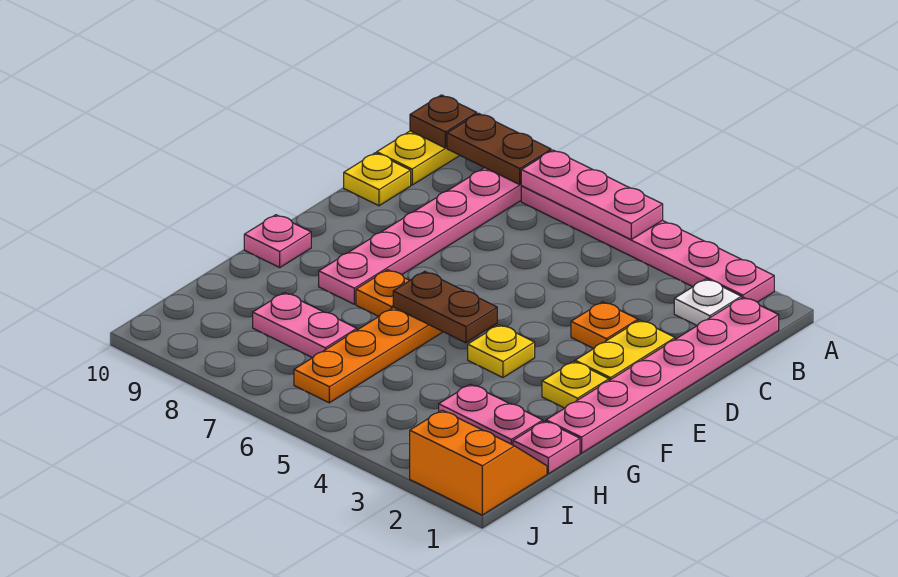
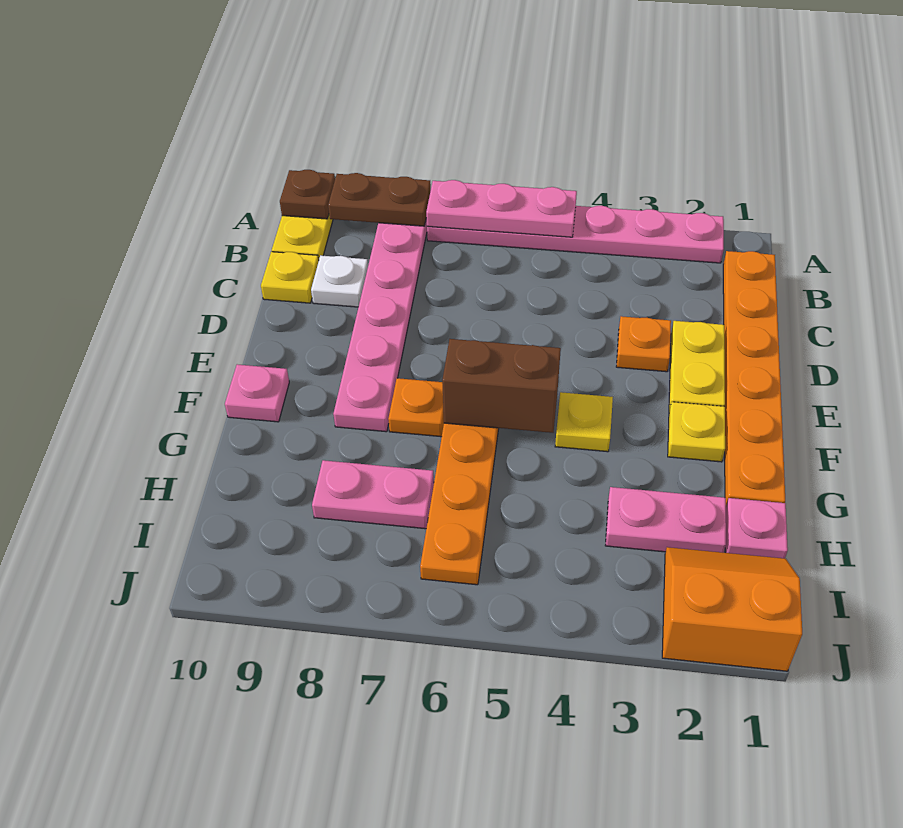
pink 1x6 plate [546,297,779,453] -> orange 1x6 plate [723,251,785,505]
white 1x1 plate [674,279,741,326] -> white 1x1 plate moved to [311,255,368,307]
brown 1x2 plate [393,271,497,343] -> brown 1x2 brick [442,339,561,433]

